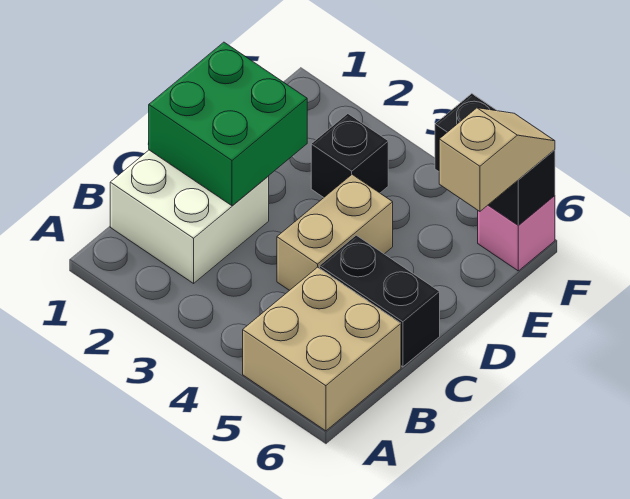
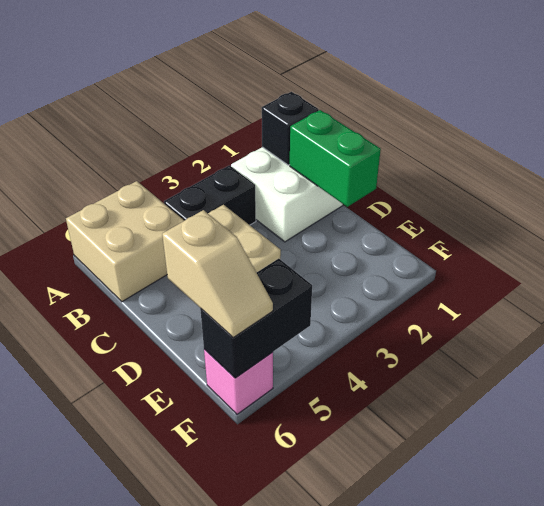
green 2x2 brick [149,42,307,206] -> green 1x2 brick [290,110,381,207]
black 1x2 brick [320,235,440,367] -> black 1x2 brick moved to [164,165,256,225]
black 1x1 brick [311,114,388,197] -> black 1x1 brick moved to [262,92,319,165]

